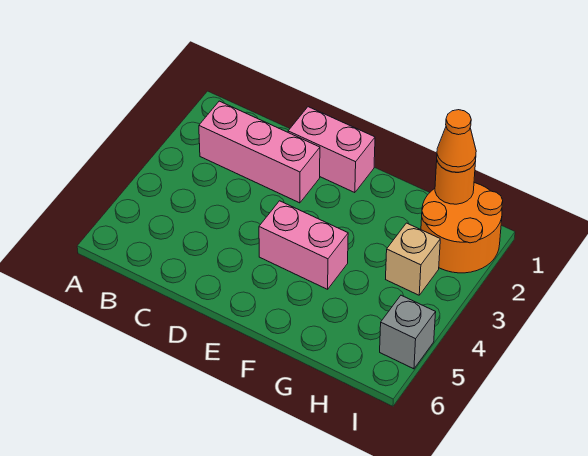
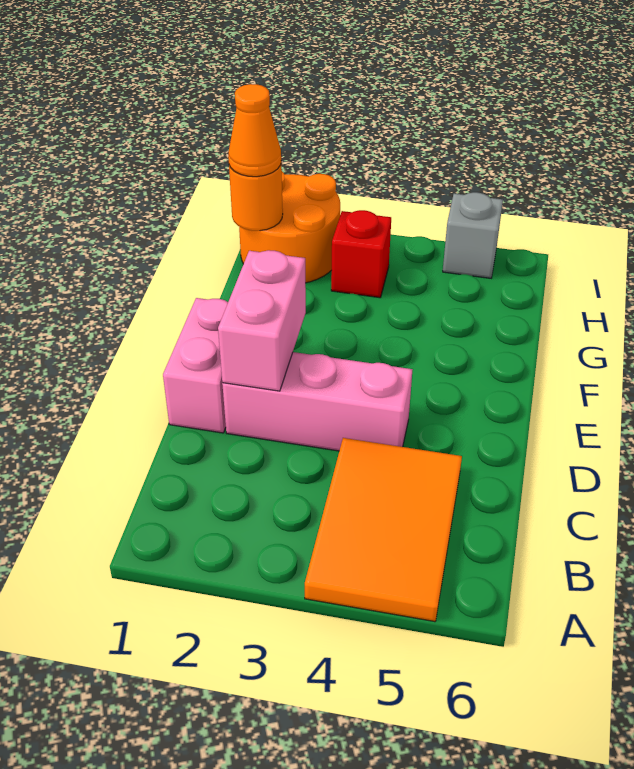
none -> orange 2x3 tile [305,438,462,622]
pink 1x3 brick [199,101,320,203] -> pink 1x3 brick turned to [222,352,413,451]
pink 1x2 brick [259,201,348,289] -> pink 1x2 brick moved to [218,250,306,391]
tan 1x1 brick [386,223,440,295] -> red 1x1 brick [331,210,391,298]

